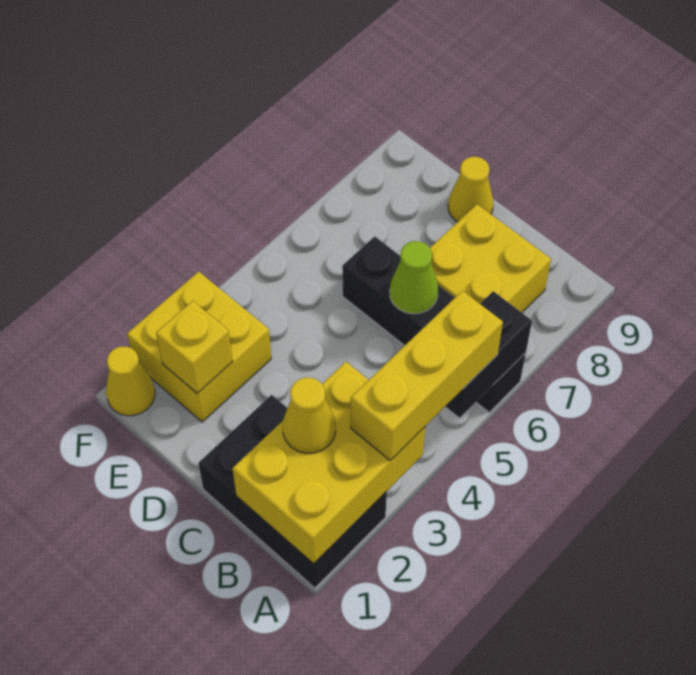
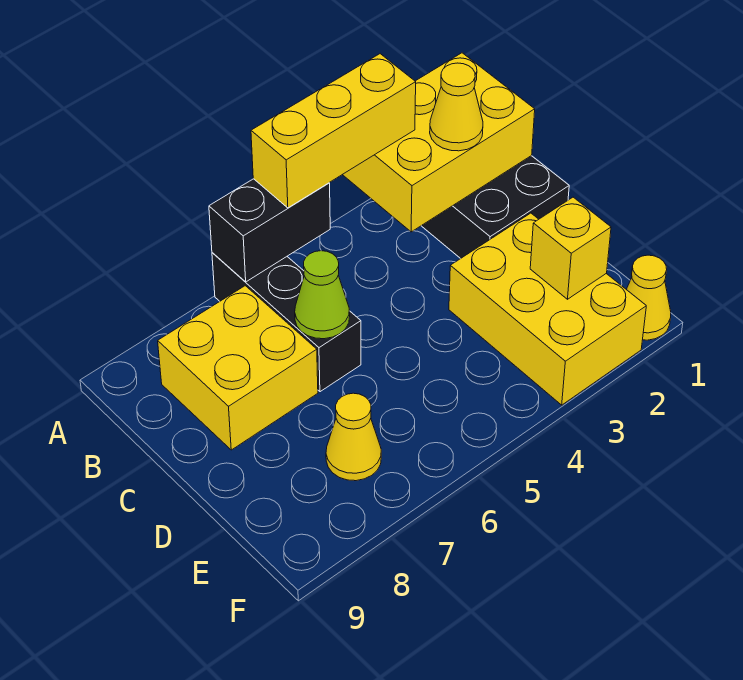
black 1x4 brick [342,236,526,412] -> black 1x3 brick [212,253,361,392]
yellow 1x1 cone [448,157,493,222] -> yellow 1x1 cone moved to [326,393,381,481]
yellow 2x2 brick [127,272,271,422] -> yellow 2x3 brick [449,213,646,405]

